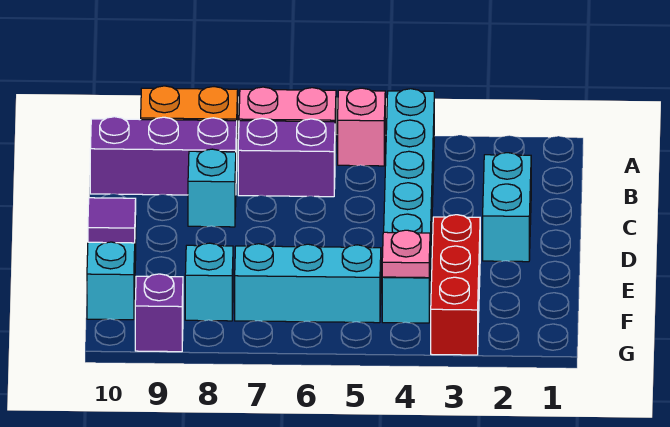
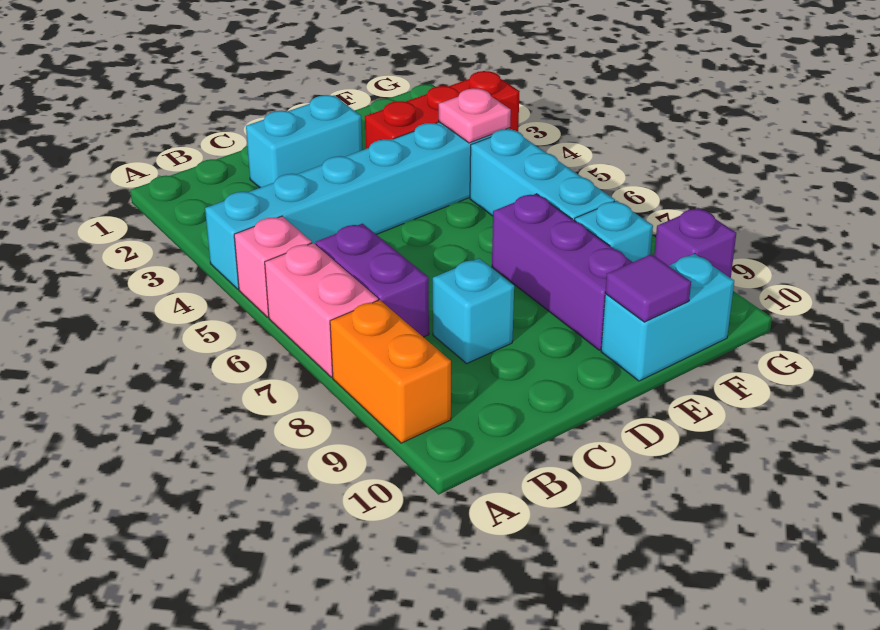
purple 1x3 brick [90,117,237,195] -> purple 1x3 brick moved to [492,194,632,350]

